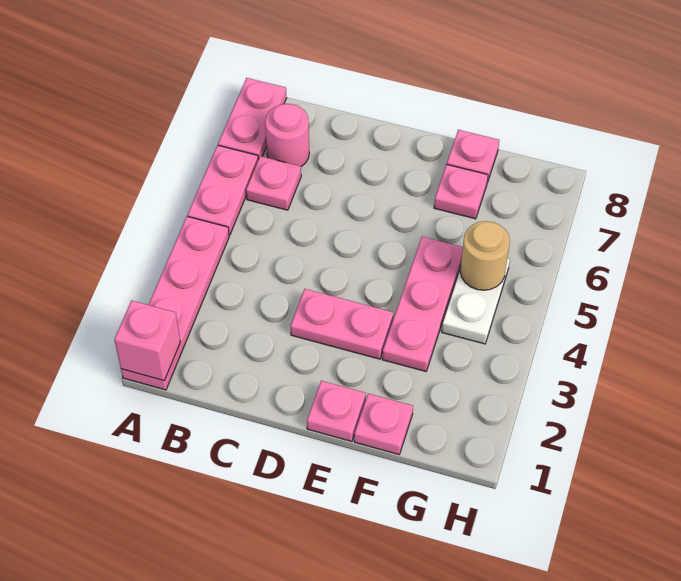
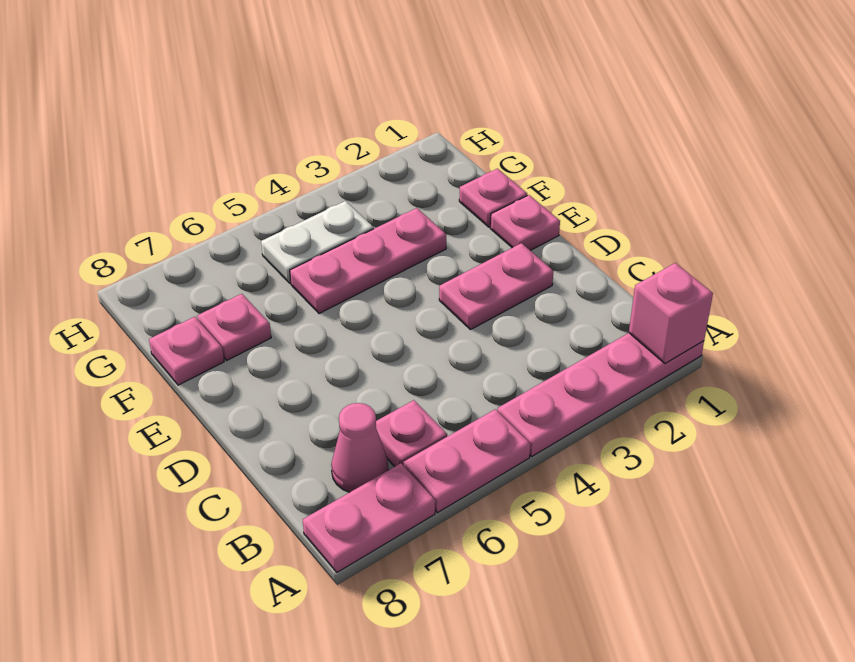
pink 1x1 round brick [265,104,309,166] -> pink 1x1 cone [331,403,388,492]
pink 1x2 plate [290,289,393,359] -> pink 1x2 plate turned to [439,243,553,330]
tan 1x1 round brick [460,221,510,290] -> none

